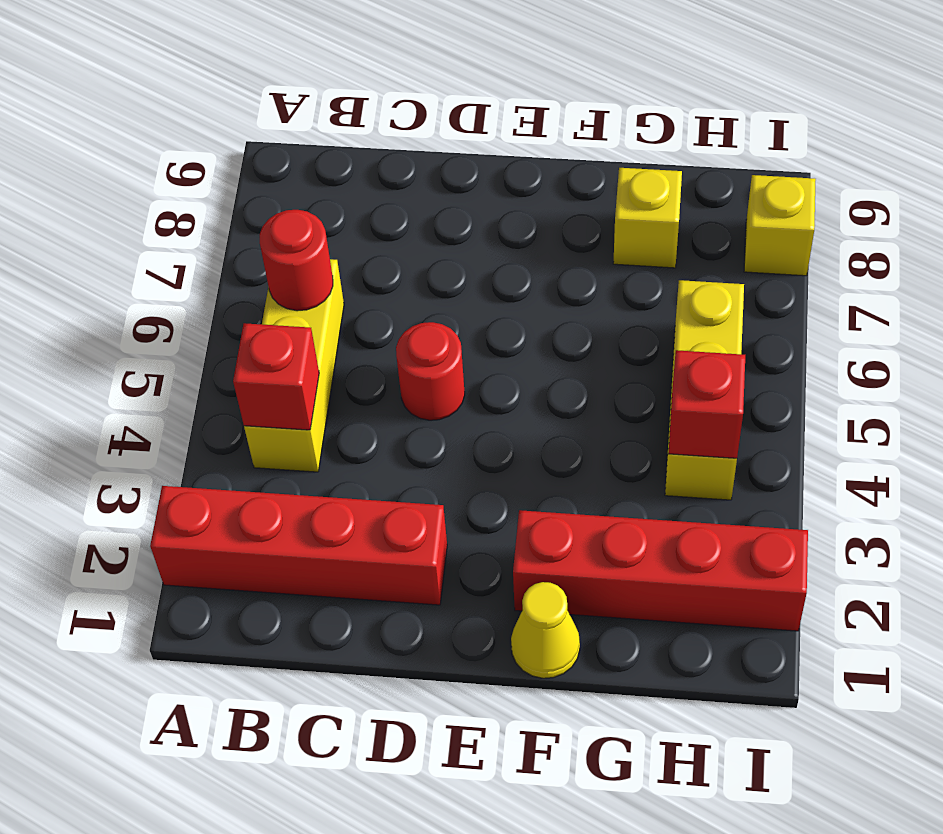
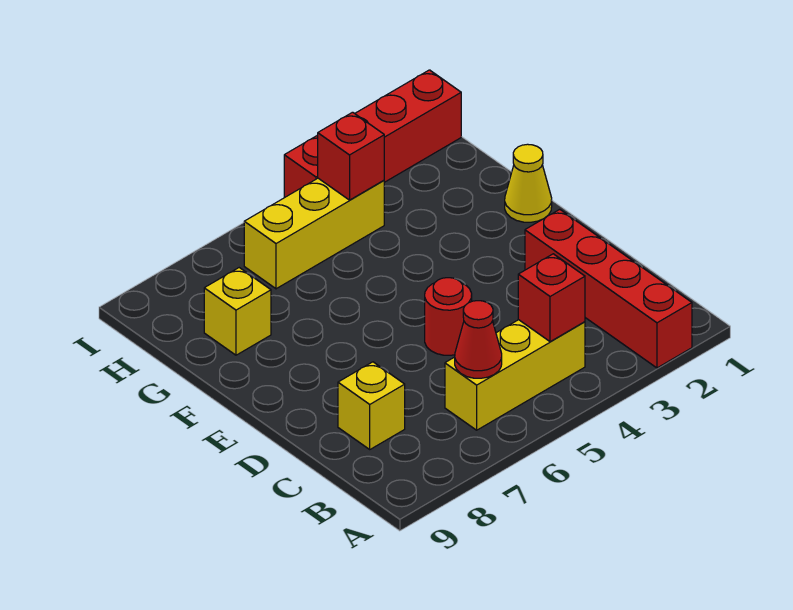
red 1x1 round brick [260,210,333,311] -> red 1x1 cone [455,301,502,378]
red 1x4 brick [513,510,808,631] -> red 1x4 brick turned to [284,70,461,198]
yellow 1x1 brick [744,175,816,276] -> yellow 1x1 brick moved to [338,362,405,449]

